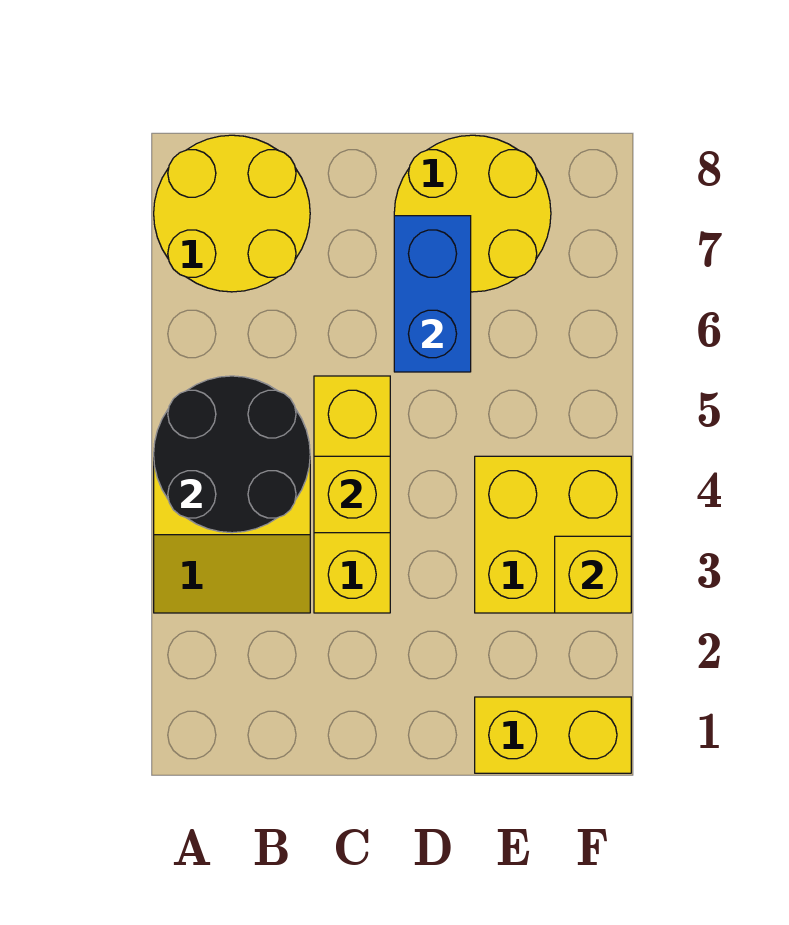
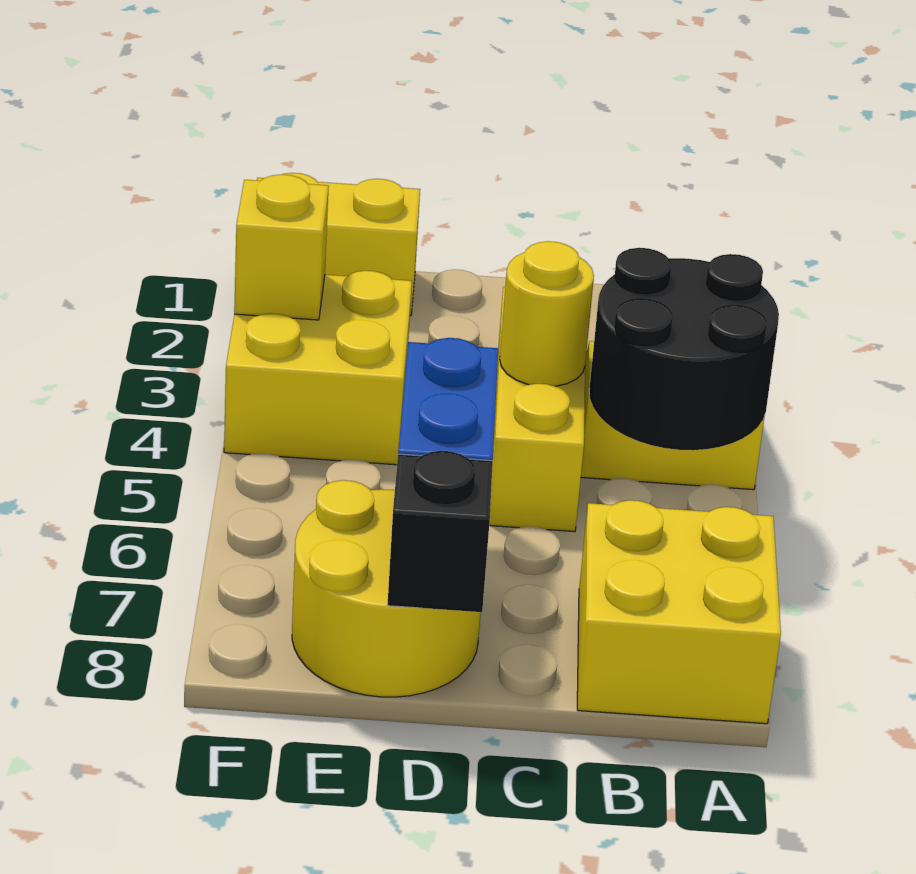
yellow 2x2 round brick [154,135,310,292] -> yellow 2x2 brick [577,500,781,724]
yellow 1x1 brick [314,456,390,533] -> yellow 1x1 round brick [500,241,594,386]
none -> black 1x1 brick [388,451,493,612]

